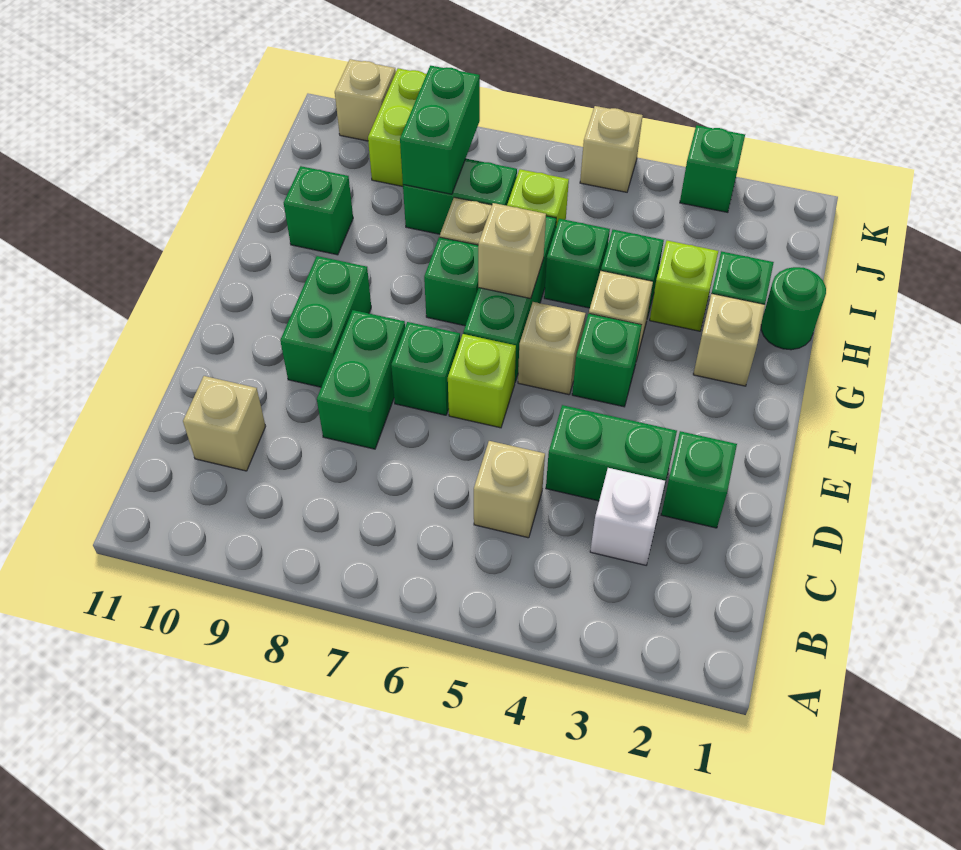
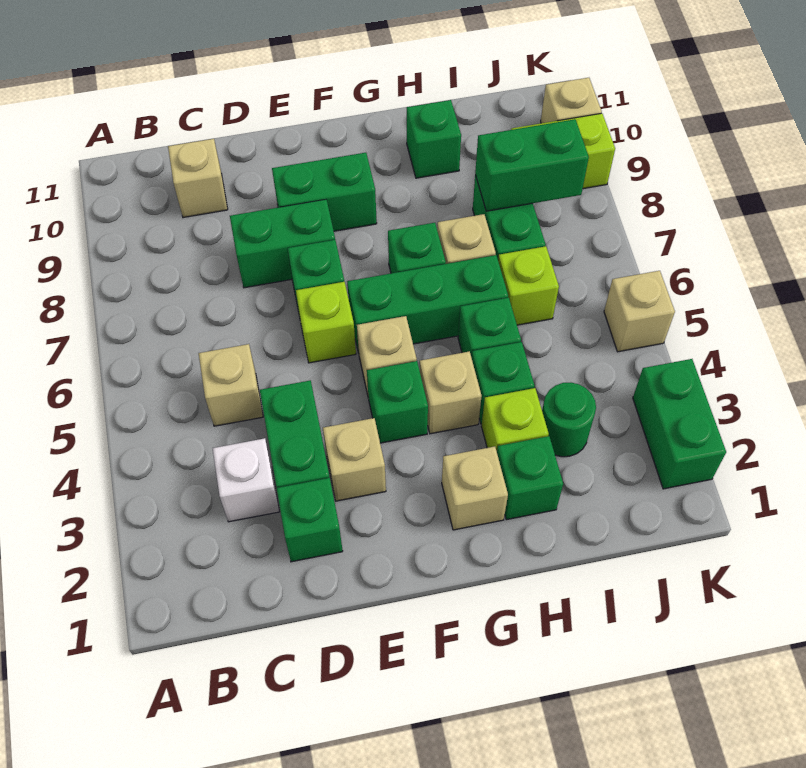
tan 1x1 brick [478,203,546,299] -> tan 1x1 brick moved to [323,418,386,501]
green 1x1 round brick [761,267,826,350] -> green 1x1 round brick moved to [542,383,596,457]
green 1x1 brick [680,125,745,212] -> green 1x2 brick [633,359,726,489]

